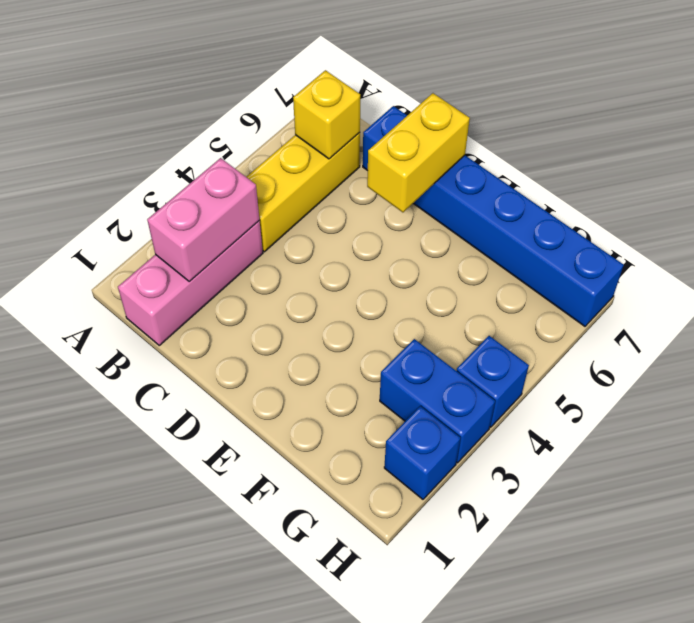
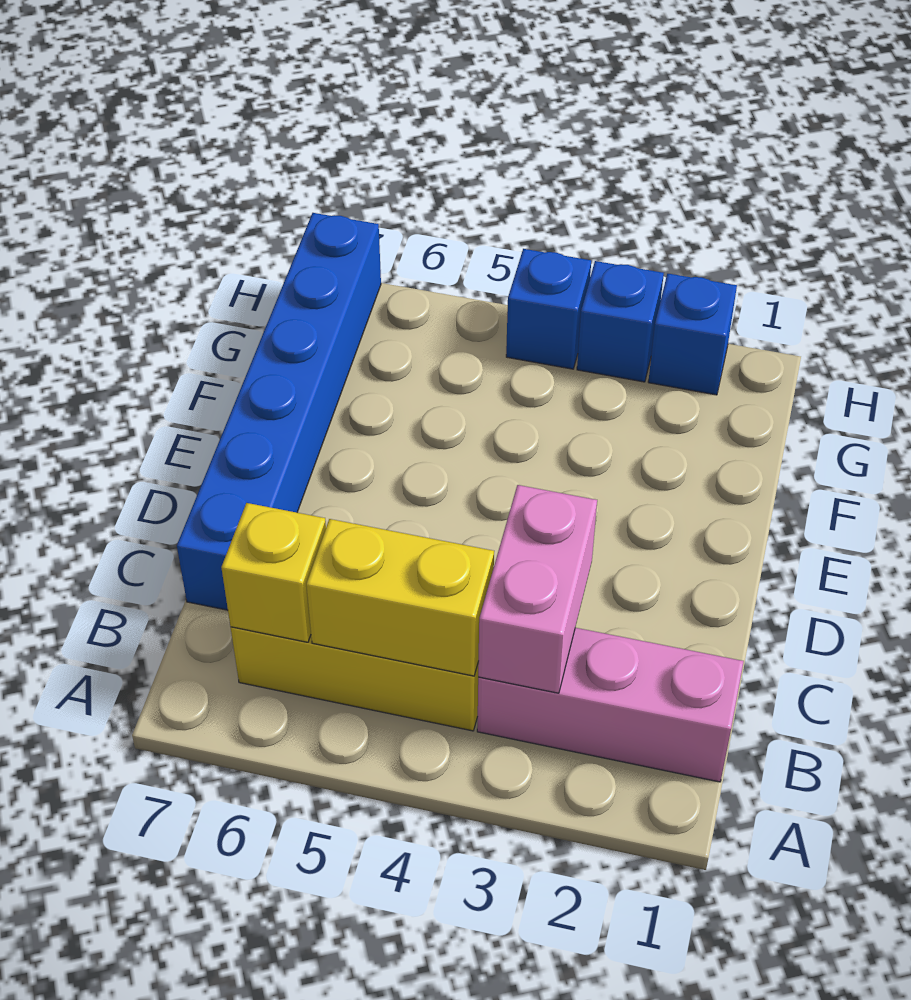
pink 1x2 brick [147,158,259,282] -> pink 1x2 brick turned to [478,485,597,693]
yellow 1x2 brick [367,93,470,212] -> yellow 1x2 brick moved to [306,519,494,676]
blue 1x2 brick [380,339,495,463] -> blue 1x1 brick [577,261,664,382]

